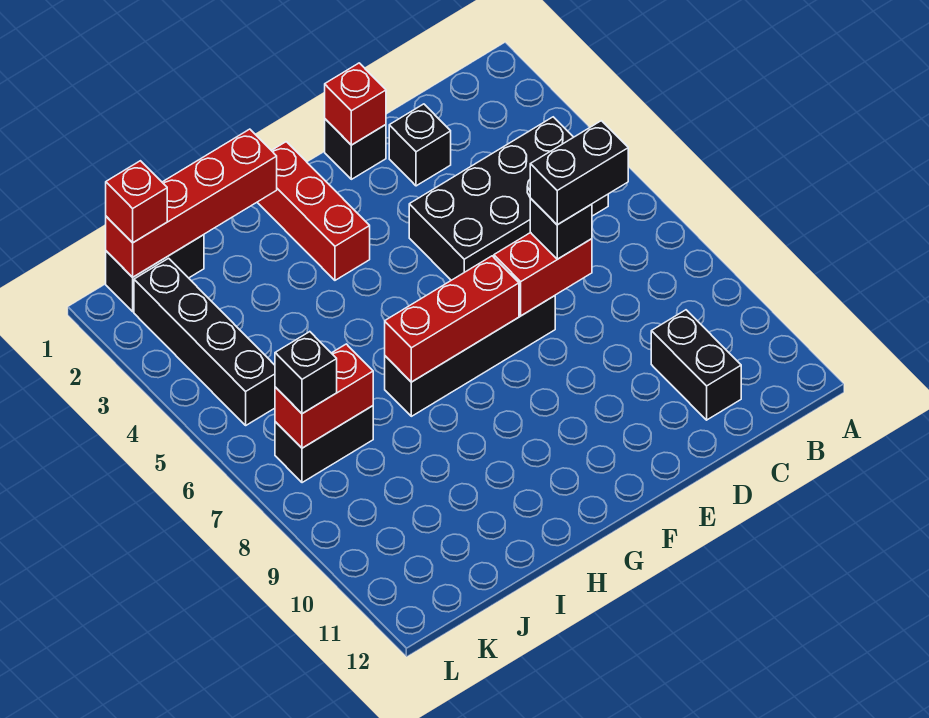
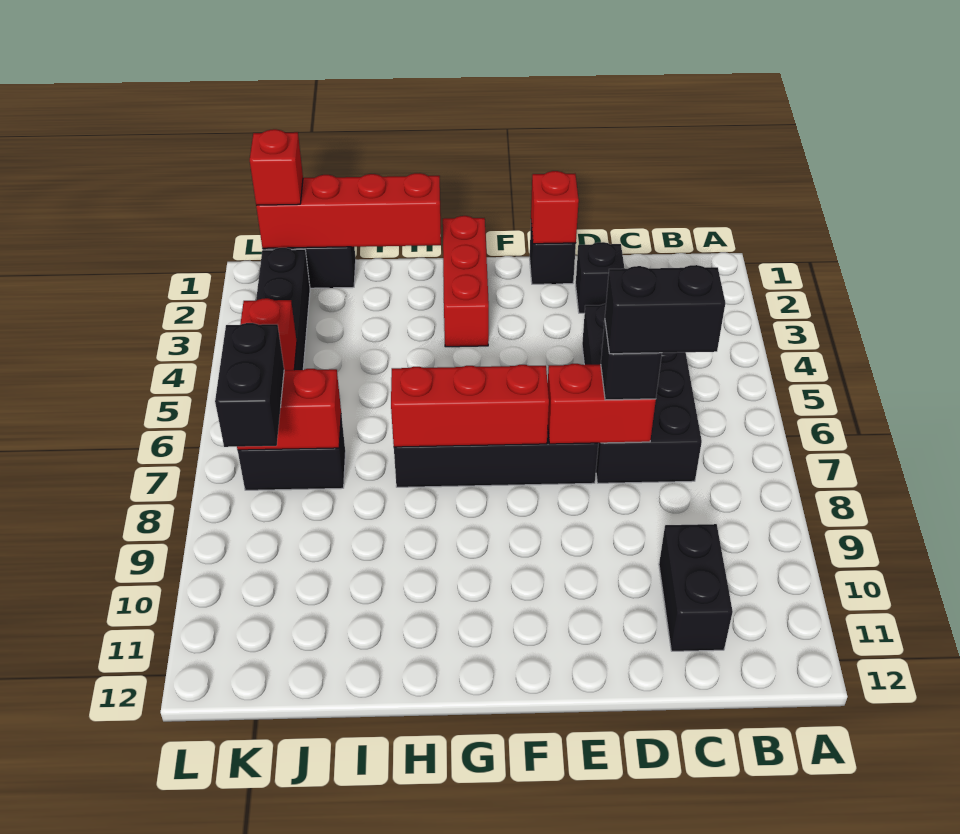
black 2x4 brick [409,117,608,280] -> black 2x4 brick turned to [582,304,702,483]
none -> red 1x1 brick [240,298,297,370]
black 1x1 brick [275,332,337,414] -> black 1x2 brick [215,323,284,447]

